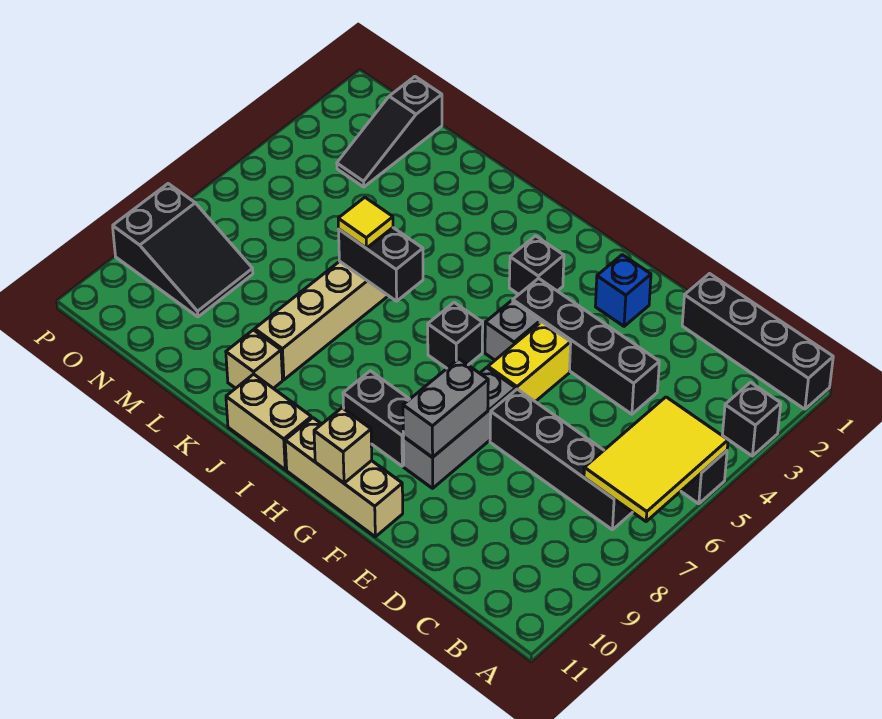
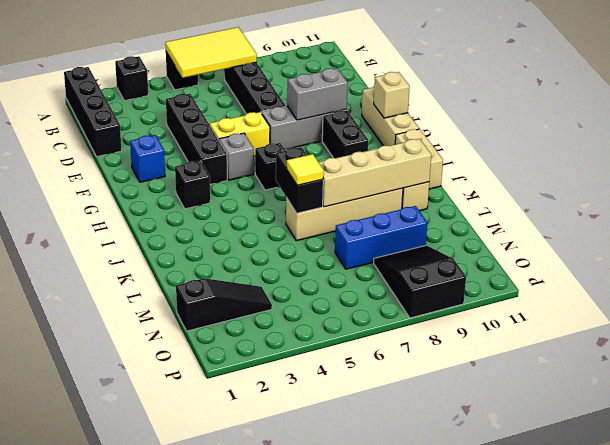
none -> tan 1x4 brick [319,139,431,207]
none -> blue 1x3 brick [335,206,427,269]

